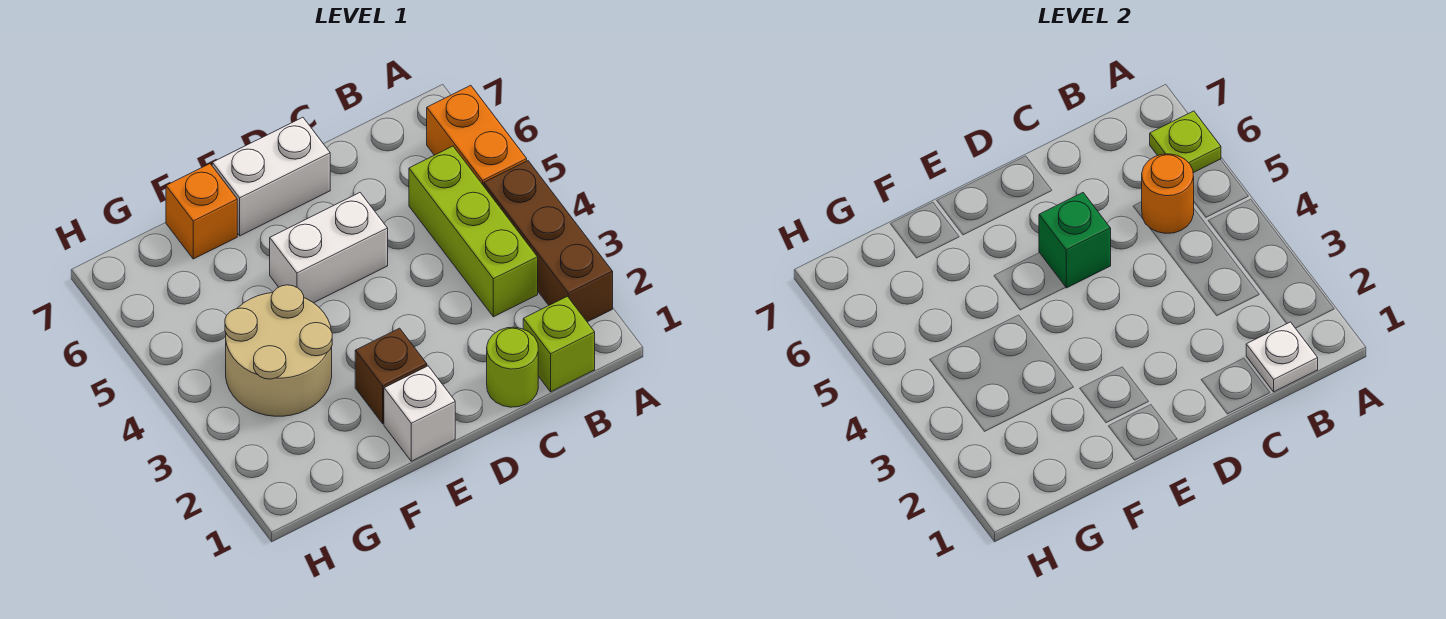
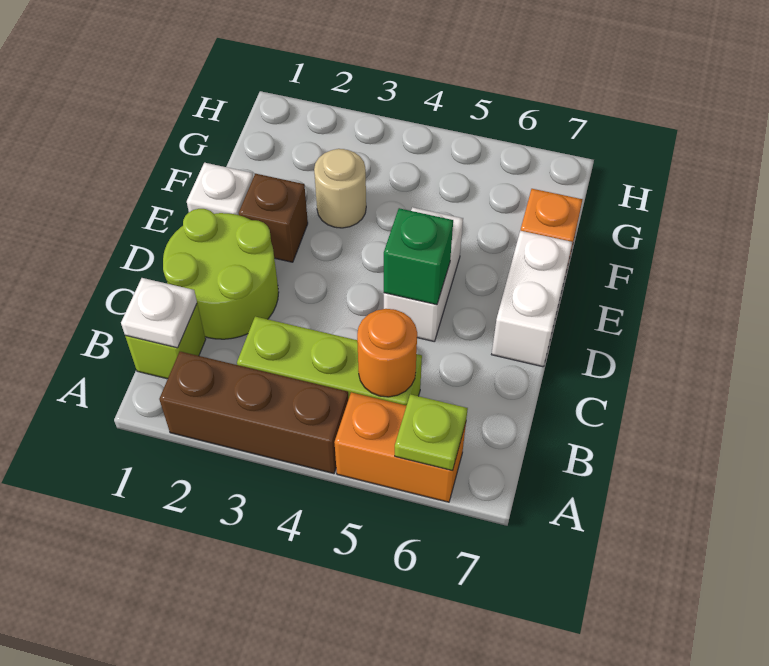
lime 1x1 round brick [487,327,538,407] -> lime 2x2 round brick [163,209,279,339]
tan 2x2 round brick [225,285,332,416] -> tan 1x1 round brick [314,149,366,228]

